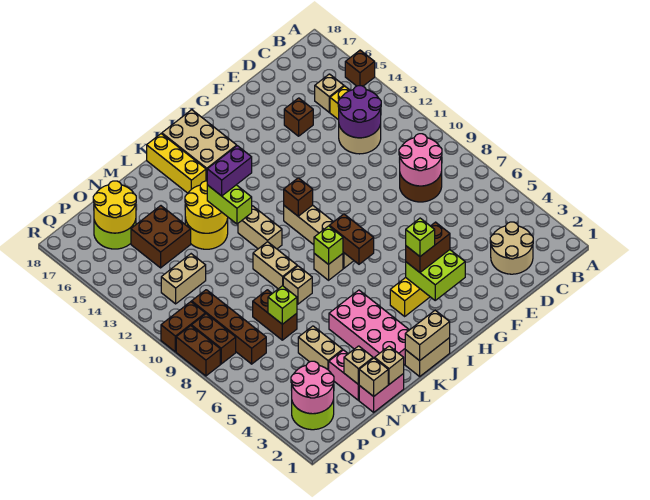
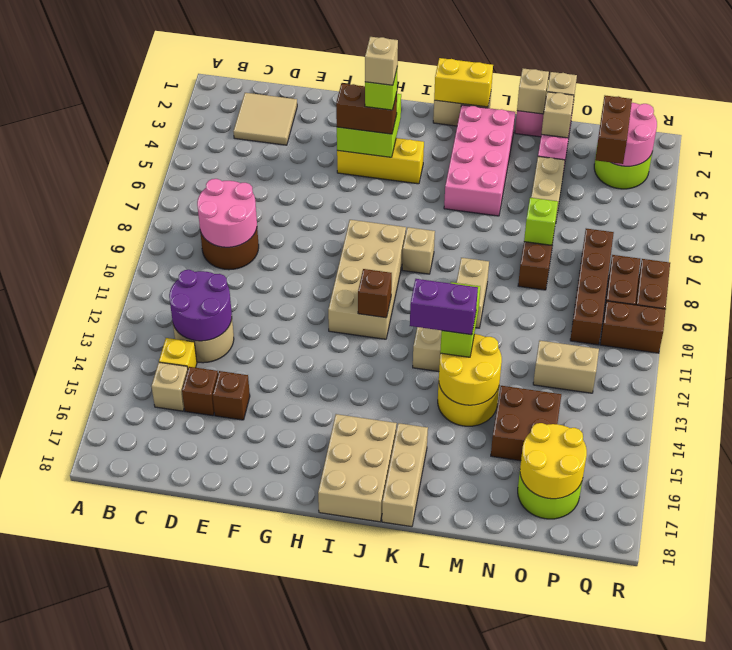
brown 1x1 brick [345,50,375,86] -> brown 1x1 brick moved to [182,367,218,416]
tan 2x2 round brick [490,222,533,274] -> tan 2x2 tile [233,93,297,145]
brown 1x2 brick [329,214,374,264] -> brown 1x2 brick moved to [595,96,632,164]
tan 1x4 brick [284,205,354,268] -> tan 2x4 brick [328,220,406,339]
tan 1x2 brick [405,310,450,361] -> yellow 1x2 brick [434,58,493,107]
lime 1x1 brick [314,226,343,265] -> none
yellow 1x3 brick [147,134,206,193] -> tan 1x3 brick [382,423,428,527]
tan 1x1 brick [283,266,312,304] -> tan 1x1 brick moved to [365,37,398,85]

